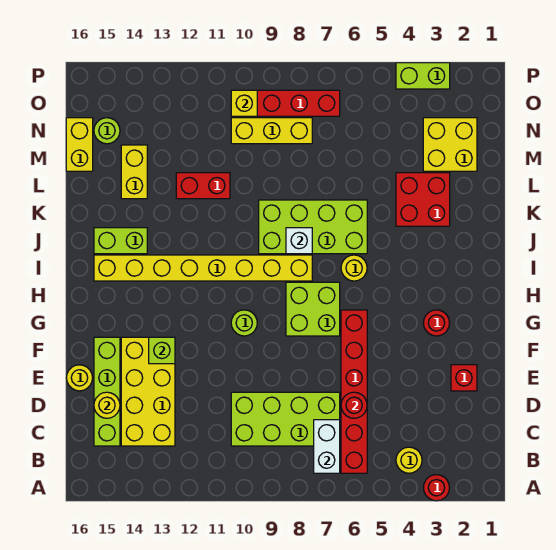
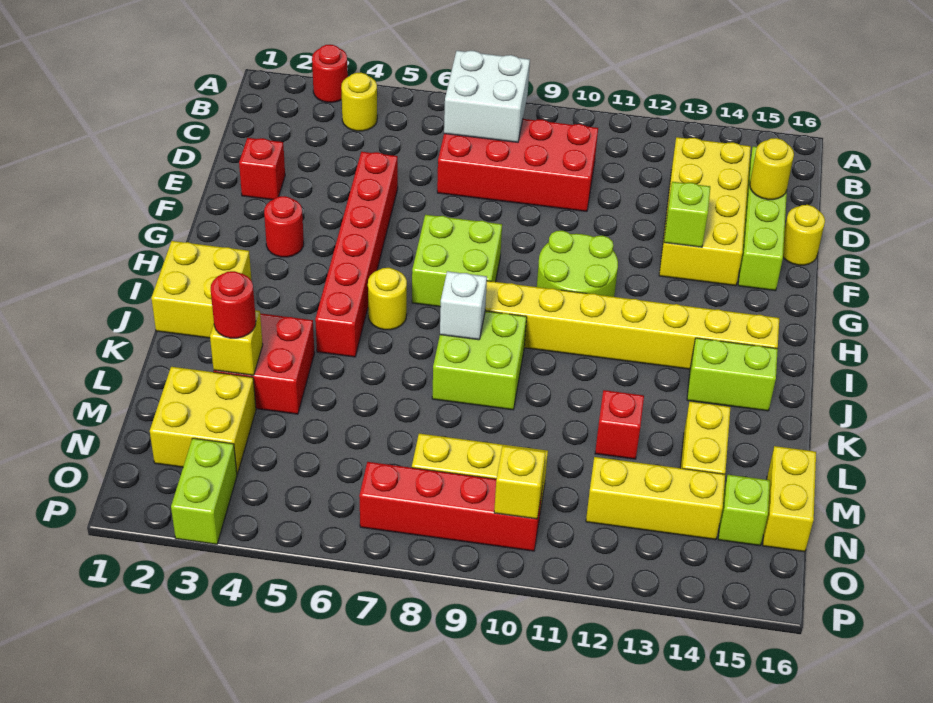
red 1x6 brick [341,310,367,473] -> red 1x6 brick moved to [315,152,398,357]
white 1x2 brick [314,420,340,473] -> white 2x2 brick [444,51,530,142]
lime 2x4 brick [231,392,340,446] -> red 2x4 brick [437,119,598,212]
red 1x1 round brick [341,392,367,418] -> red 1x1 round brick moved to [211,271,256,338]
lime 1x1 round brick [231,310,257,336] -> lime 2x2 round brick [537,231,618,297]
none -> yellow 2x2 brick [151,241,252,338]
lime 2x4 brick [259,200,367,254] -> lime 2x2 brick [432,311,527,410]
none -> yellow 1x1 brick [210,310,263,375]
red 1x2 brick [176,173,230,199] -> red 1x1 brick [595,390,644,459]
none -> yellow 1x3 brick [586,457,725,540]
lime 1x1 round brick [94,118,120,144] -> lime 1x1 brick [718,475,770,546]
lime 1x2 brick [396,63,450,89] -> lime 1x2 brick turned to [171,438,237,544]

